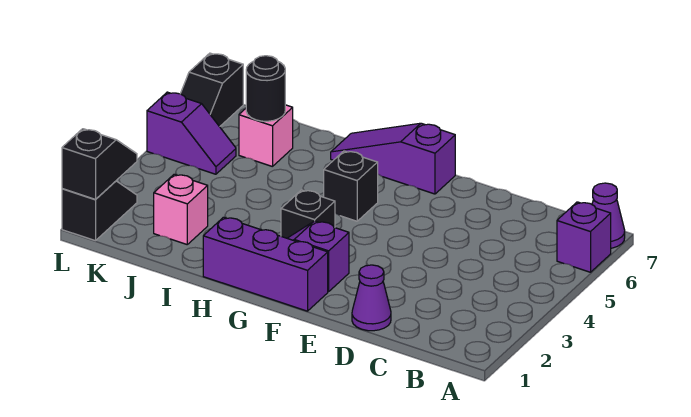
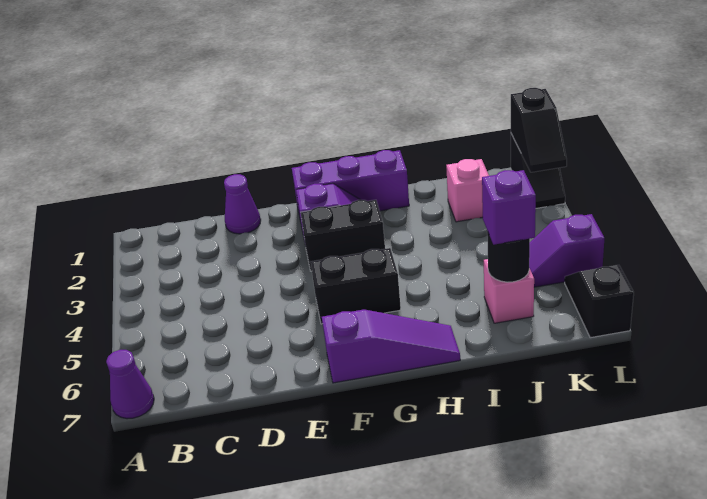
purple 1x1 brick [557,202,611,272] -> purple 1x1 brick moved to [482,170,536,245]
black 1x1 brick [281,190,335,238] -> black 1x2 brick [301,200,385,271]
black 1x1 brick [324,151,378,221] -> black 1x2 brick [311,248,401,324]

